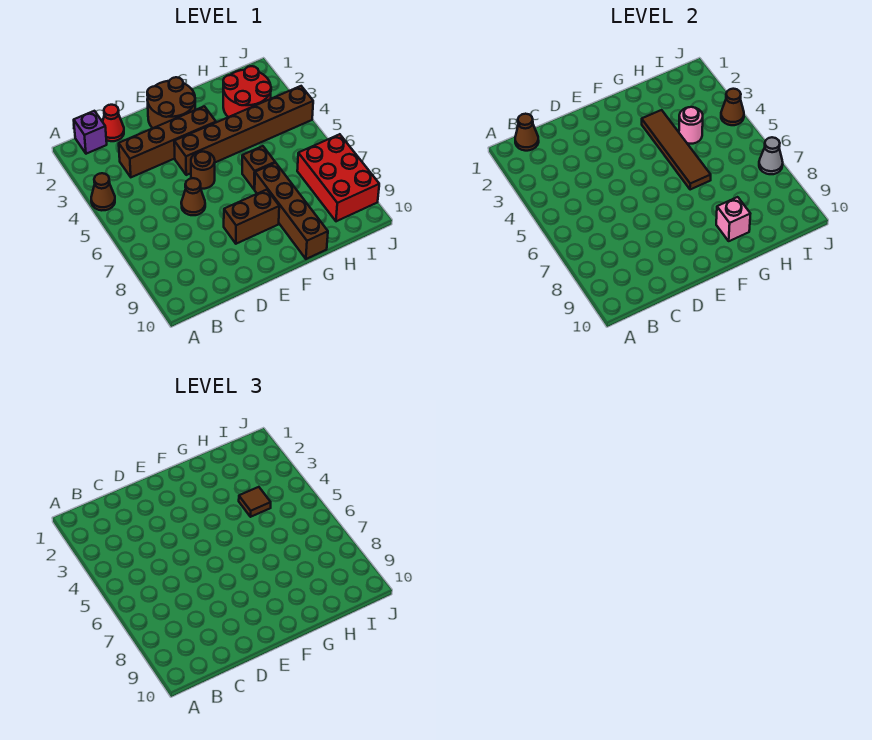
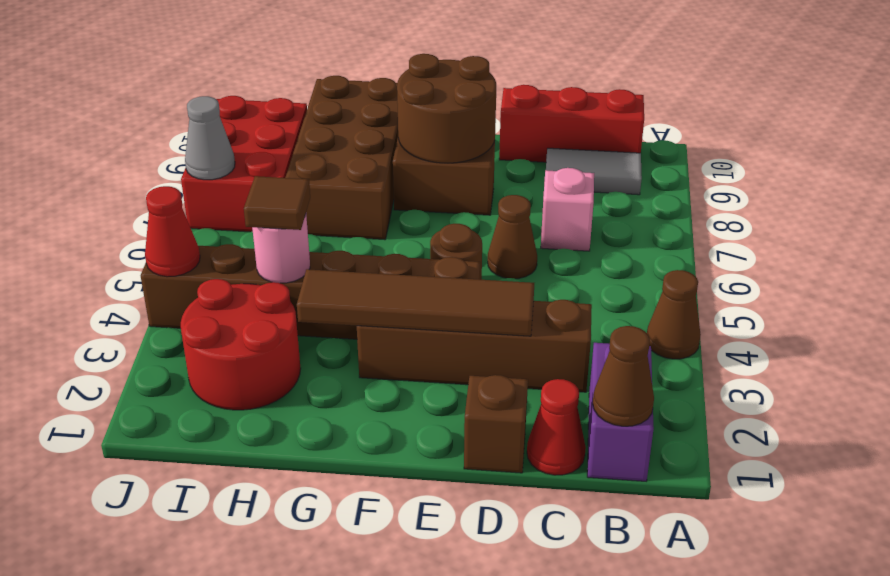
purple 1x1 brick [74,111,107,154] -> purple 1x2 brick [587,343,654,481]
none -> grey 1x2 tile [546,148,642,195]
none -> red 1x3 brick [499,85,644,162]
brown 2x2 round brick [147,77,195,128] -> brown 2x2 round brick moved to [397,54,496,163]
brown 1x4 tile [642,110,711,190] -> brown 1x4 tile turned to [297,269,534,336]
brown 1x1 brick [242,146,275,190] -> brown 1x1 brick moved to [464,375,528,473]
brown 1x4 brick [255,163,328,259] -> brown 2x4 brick [285,76,398,240]
pink 1x1 brick [716,197,750,241] -> pink 1x1 brick moved to [541,168,594,251]
brown 1x1 cone [721,89,744,125] -> red 1x1 cone [145,186,200,277]

